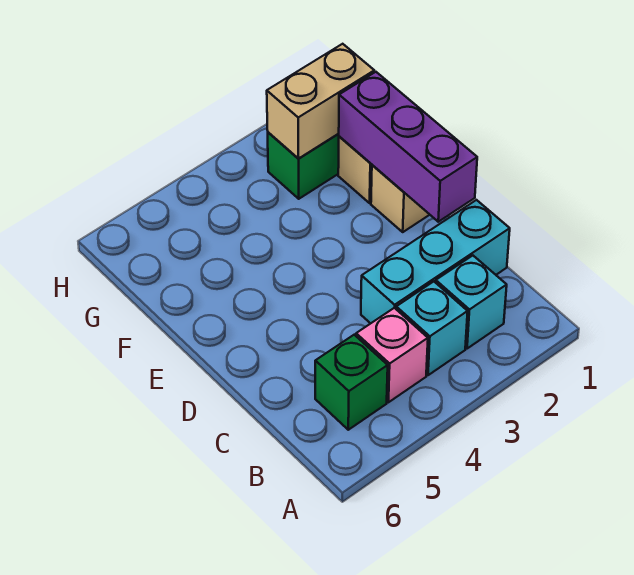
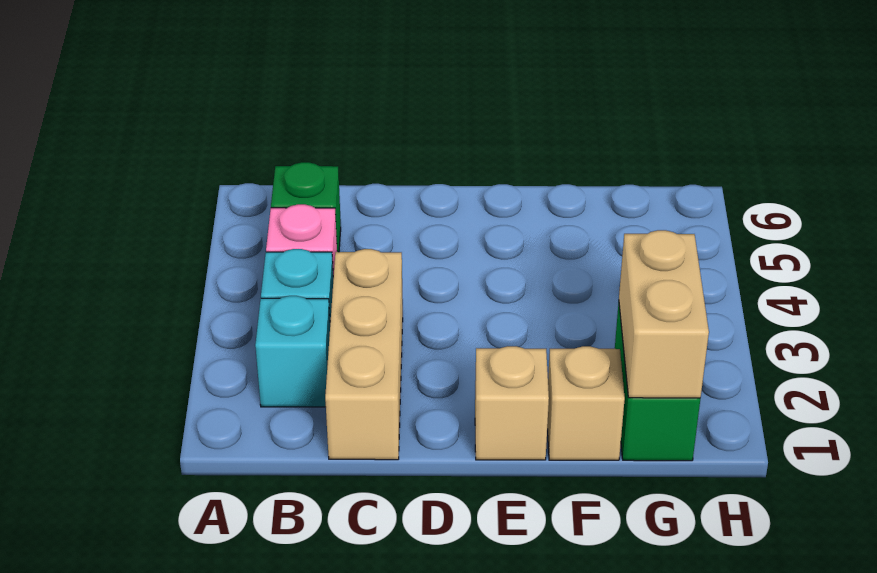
cyan 1x3 brick [361,200,510,323] -> tan 1x3 brick [325,249,403,460]
purple 1x3 brick [339,72,477,222] -> none

